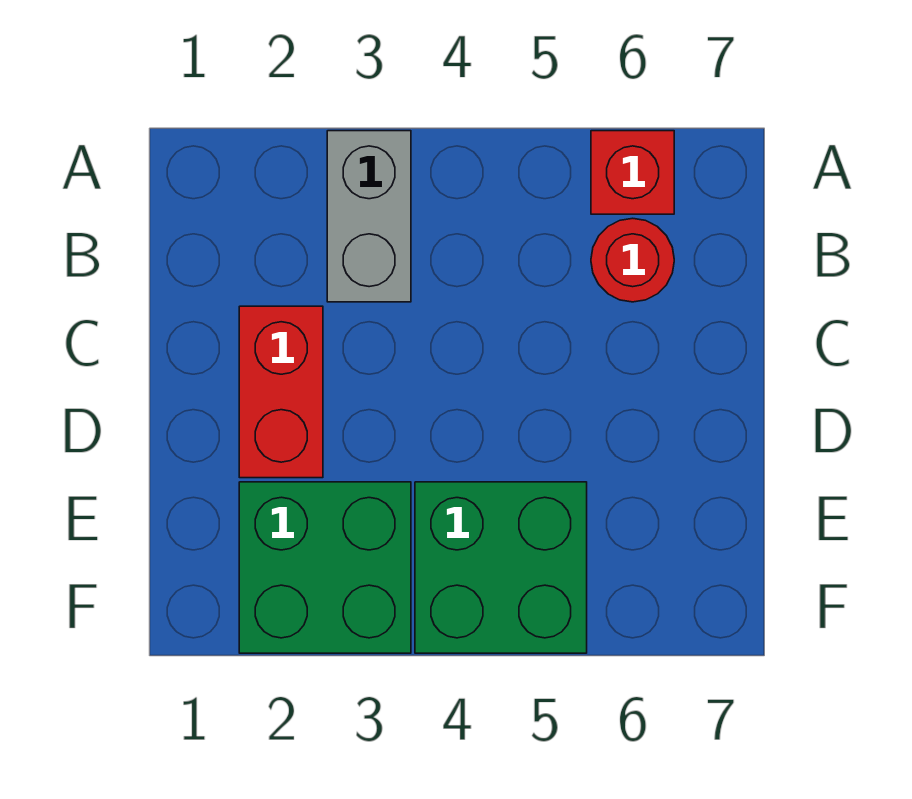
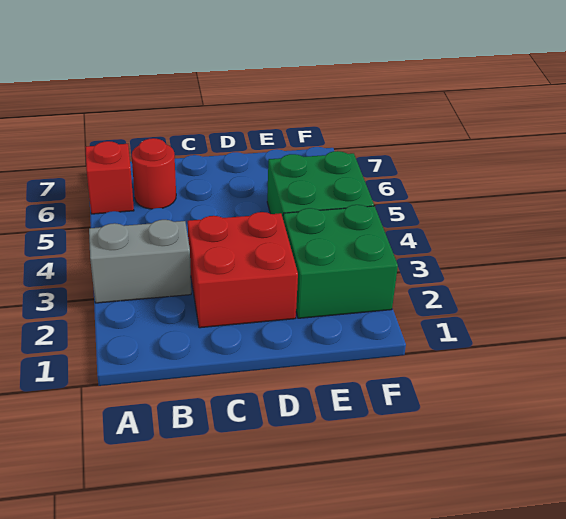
red 1x2 brick [239,306,323,478] -> red 2x2 brick [188,212,298,328]

